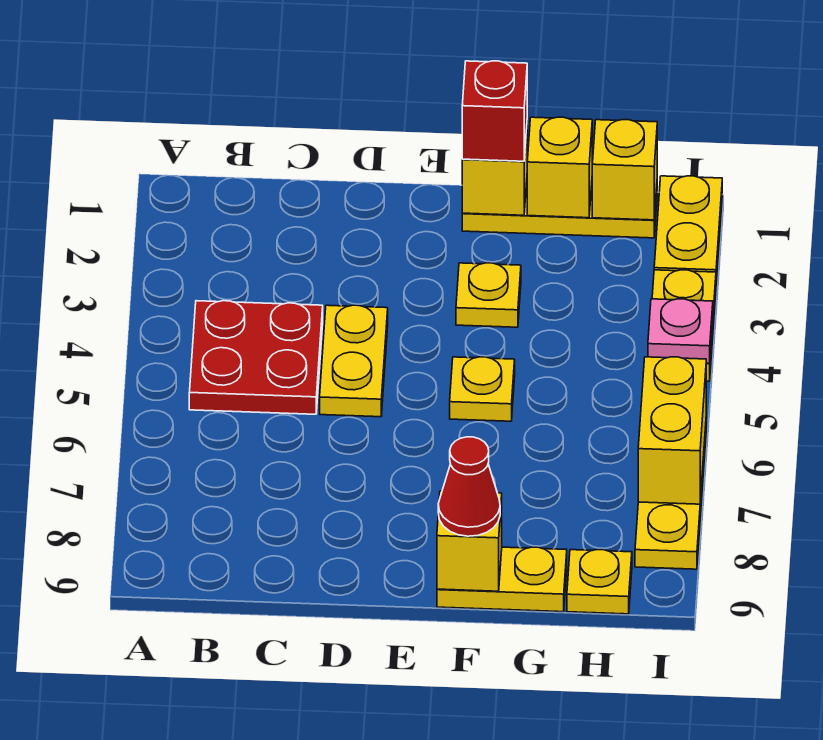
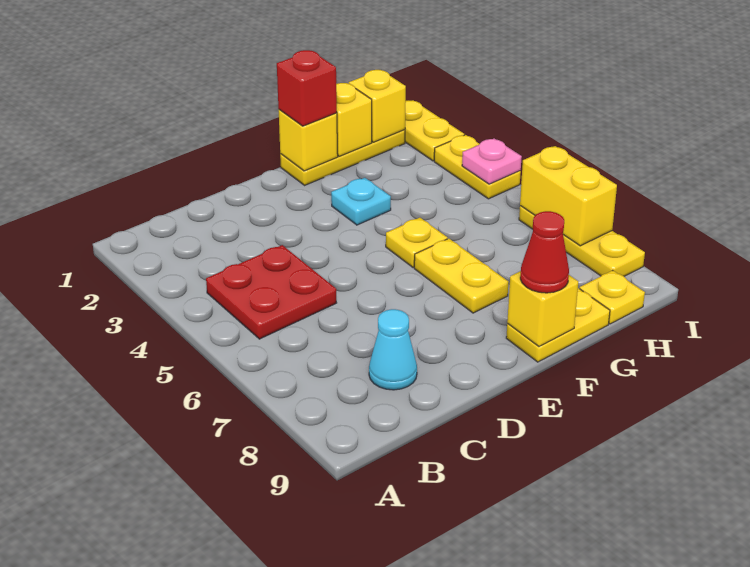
none -> cyan 1x1 cone [369,309,417,390]
yellow 1x2 plate [320,305,388,417] -> yellow 1x2 plate moved to [414,239,508,313]
yellow 1x1 plate [456,263,521,327] -> cyan 1x1 plate [331,178,391,225]

